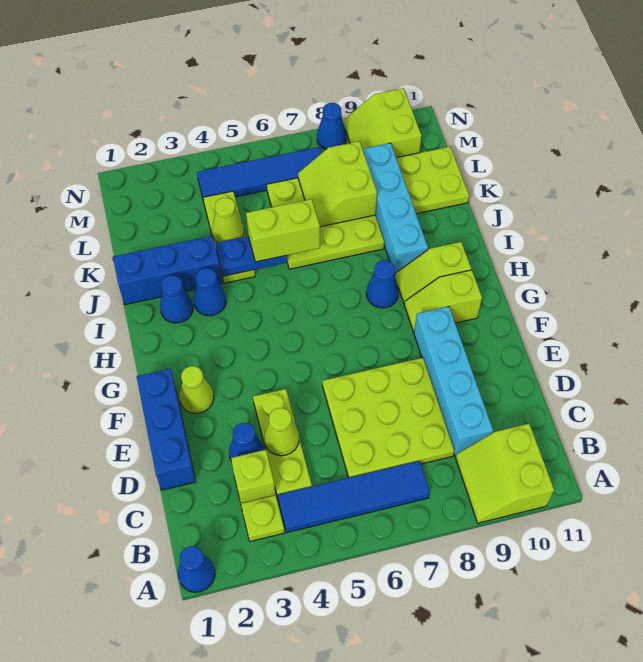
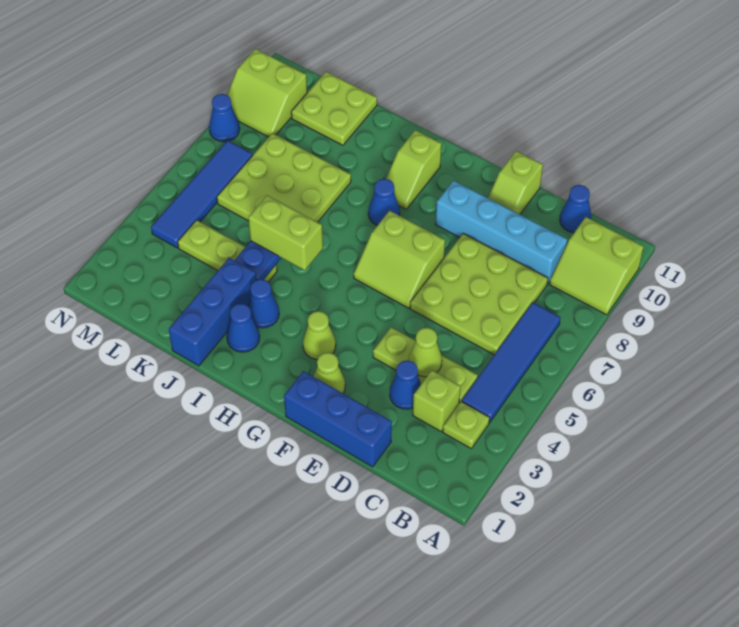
blue 1x1 cone [178,546,215,592] -> blue 1x1 cone moved to [560,185,591,233]
lime 1x2 slope [404,270,482,332] -> lime 1x2 slope moved to [488,151,543,214]
cyan 1x4 brick [363,143,428,273] -> none
lime 1x2 brick [246,199,320,262] -> lime 1x2 brick turned to [248,195,323,270]
lime 1x1 cone [212,198,244,242] -> lime 1x1 cone moved to [303,311,336,360]
lime 2x2 slope [298,141,377,227] -> lime 2x2 slope moved to [354,211,445,308]

